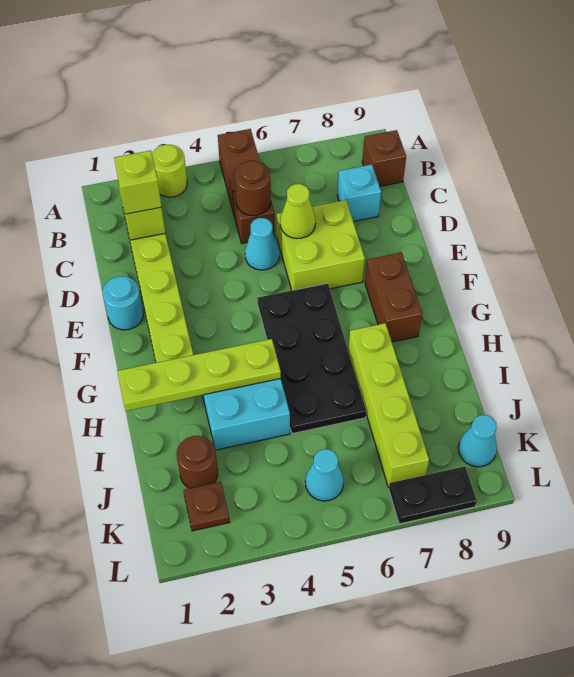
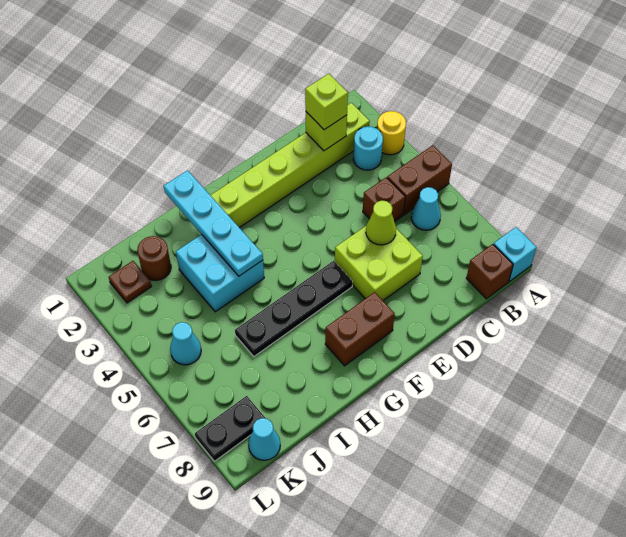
lime 1x1 round brick [152,145,187,197] -> yellow 1x1 round brick [377,111,406,155]
brown 1x1 round brick [235,161,271,216] -> none
cyan 1x1 brick [337,164,381,222] -> cyan 1x1 brick moved to [493,227,537,281]
cyan 1x1 cone [245,218,279,270] -> cyan 1x1 cone moved to [411,187,441,230]
cyan 1x1 round brick [103,276,143,330] -> cyan 1x1 round brick moved to [353,126,383,170]
black 2x4 plate [257,283,366,434] -> black 1x4 plate [235,261,352,356]
lime 1x4 plate [117,339,281,411] -> cyan 1x4 plate [164,170,263,276]
lime 1x4 brick [348,323,429,487] -> none
black 1x2 plate [389,466,477,524] -> black 1x2 plate turned to [195,396,266,461]

